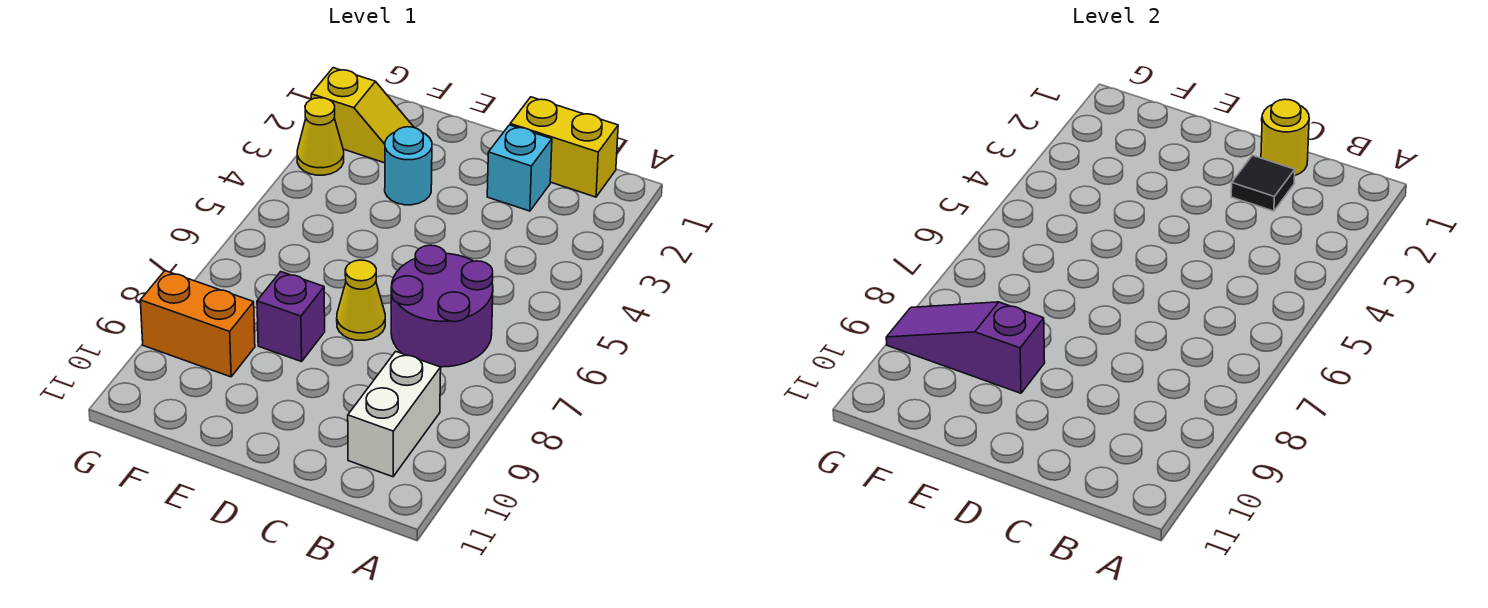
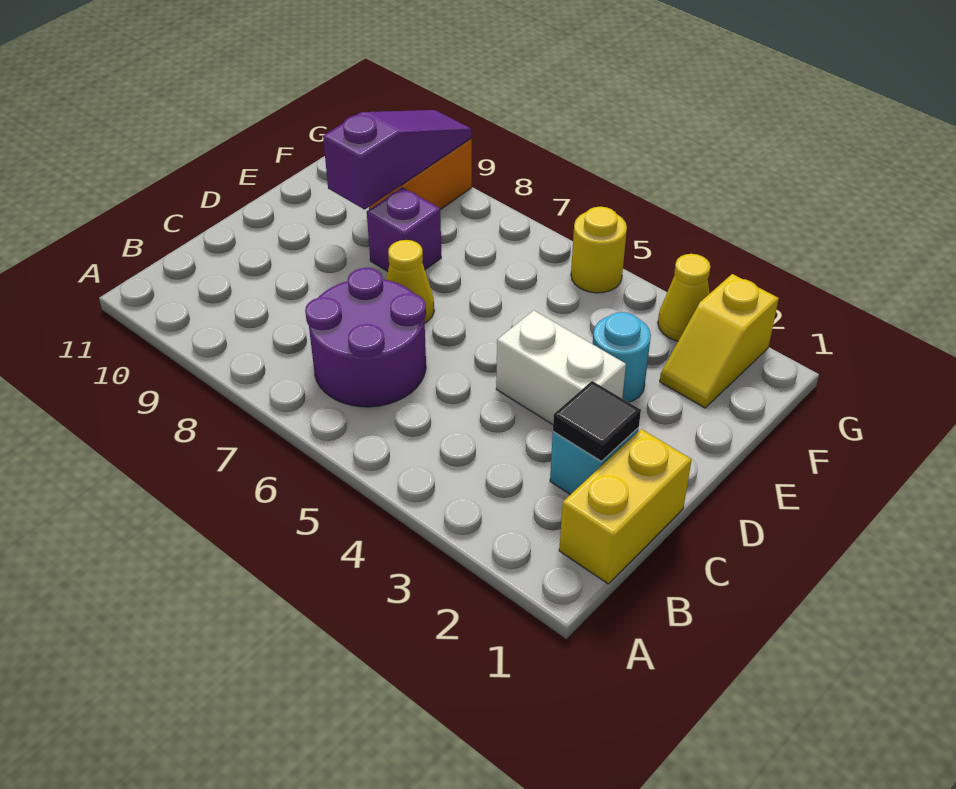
white 1x2 brick [348,351,441,477] -> white 1x2 brick moved to [496,310,626,424]
yellow 1x1 round brick [1261,99,1309,175] -> yellow 1x1 round brick moved to [571,207,627,293]

